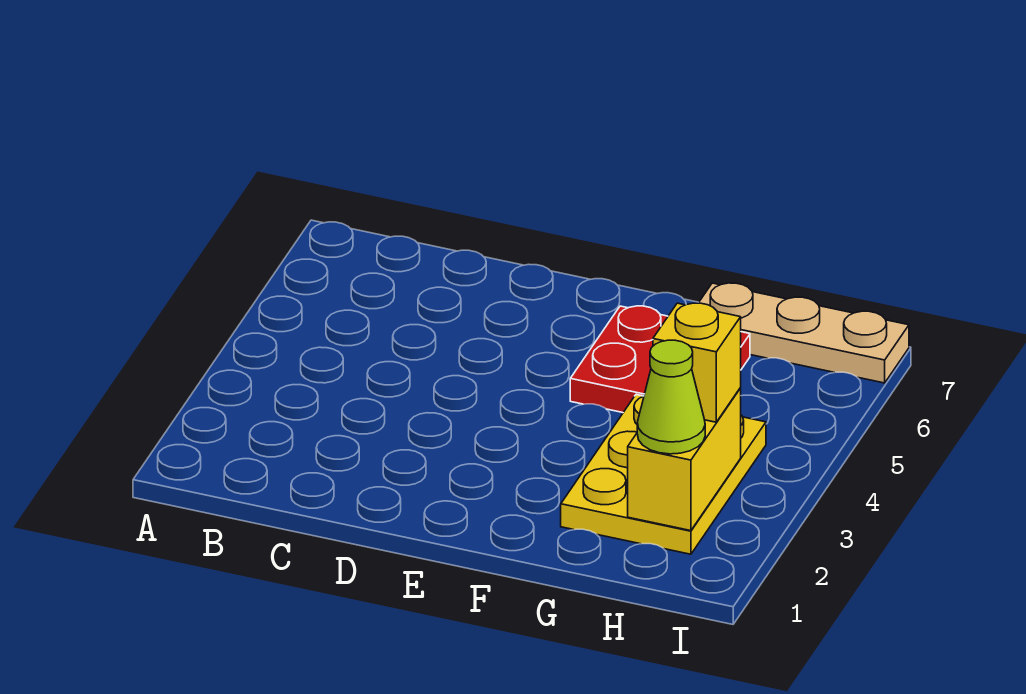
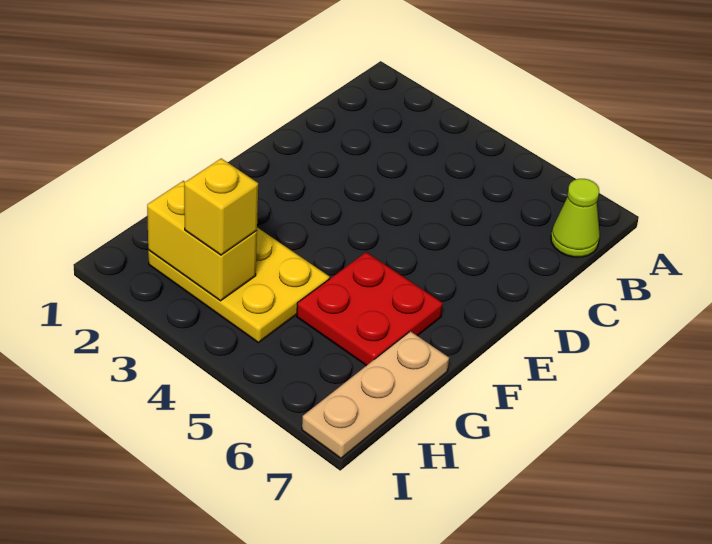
lime 1x1 cone [637,340,705,454] -> lime 1x1 cone moved to [551,179,600,257]

